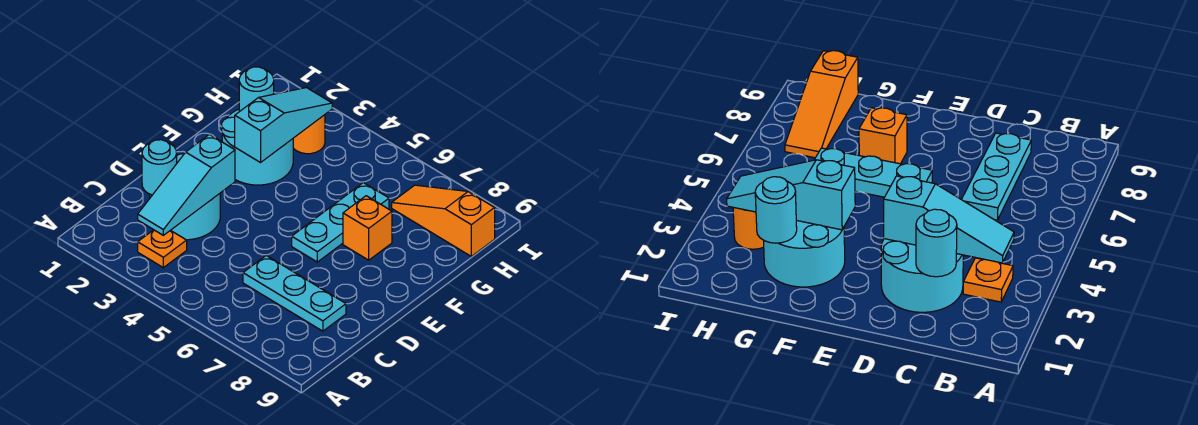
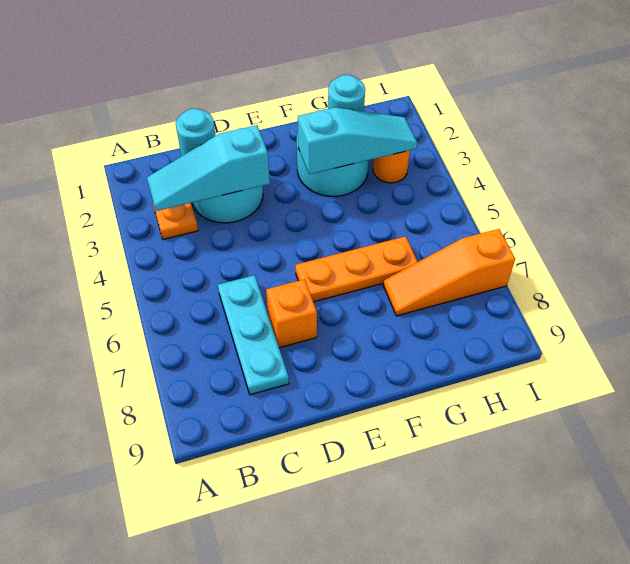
cyan 1x3 plate [292,183,389,262] -> orange 1x3 plate [295,236,417,302]
orange 1x1 brick [343,196,392,260] -> orange 1x1 brick moved to [266,279,317,348]
orange 1x3 slope [392,185,495,256] -> orange 1x3 slope turned to [383,229,515,316]

